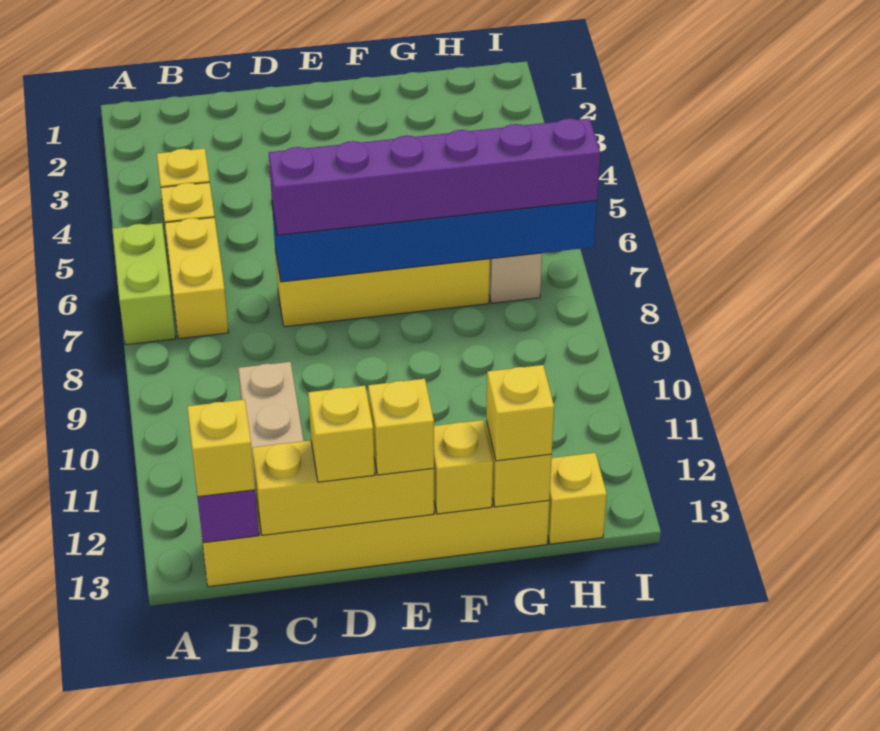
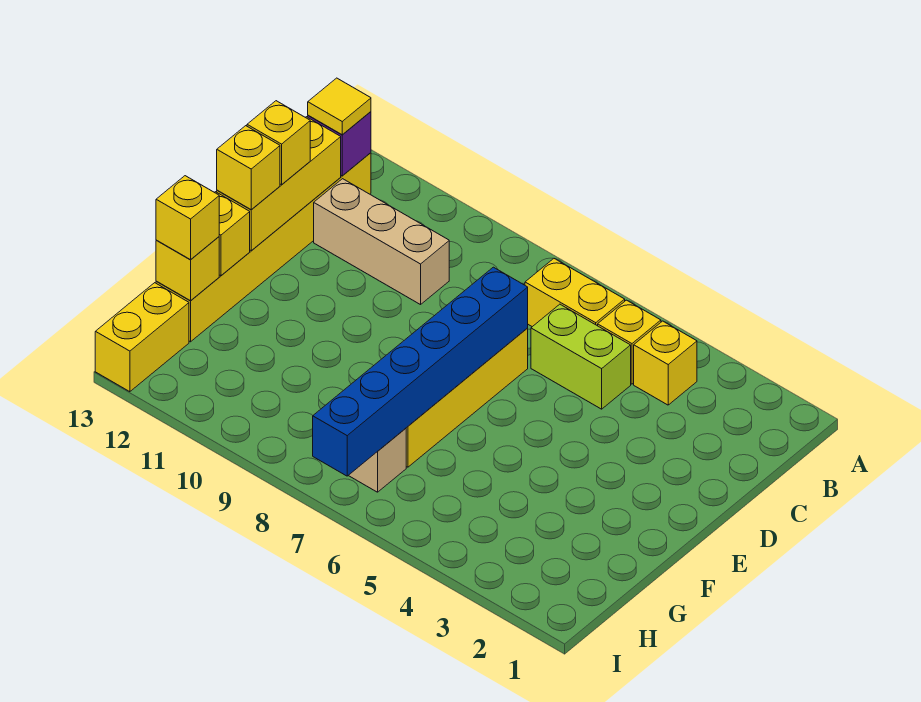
lime 1x2 brick [112,223,176,345] -> lime 1x2 brick moved to [531,304,631,409]
yellow 1x1 brick [187,400,255,497] -> yellow 1x1 tile [308,78,371,135]
purple 1x6 brick [269,118,600,235] -> none
yellow 1x1 brick [548,453,607,544] -> yellow 1x2 brick [95,283,189,392]

